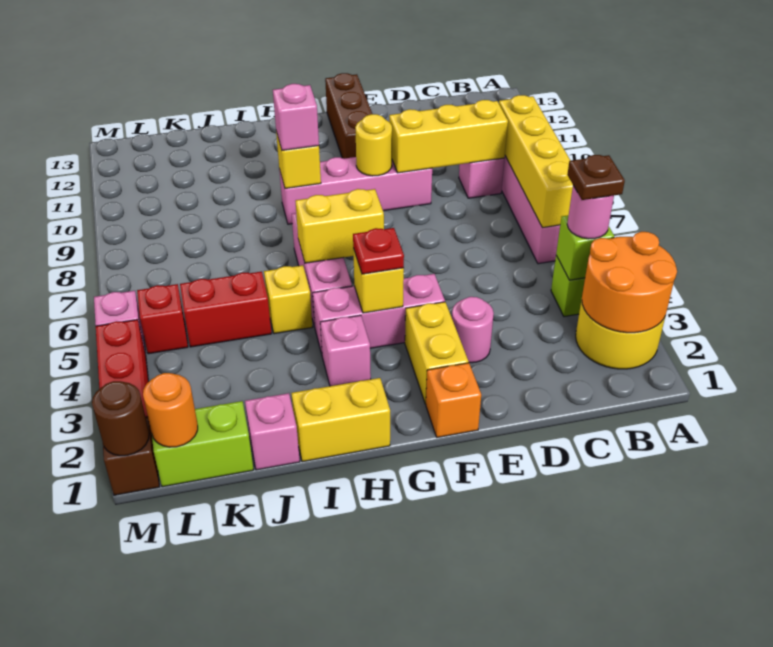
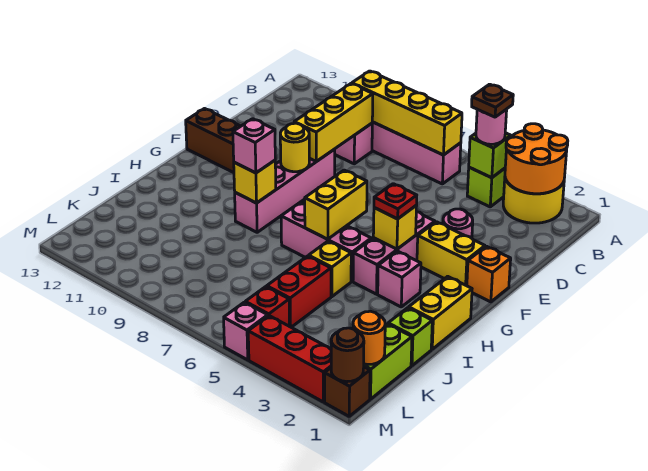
pink 1x1 brick [245,393,300,470] -> lime 1x1 brick [388,308,432,366]

